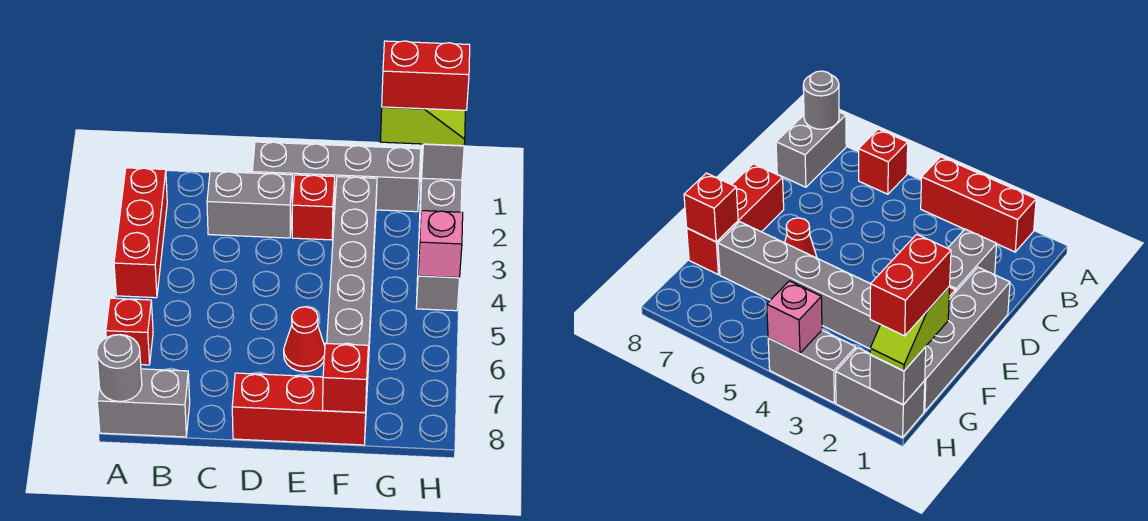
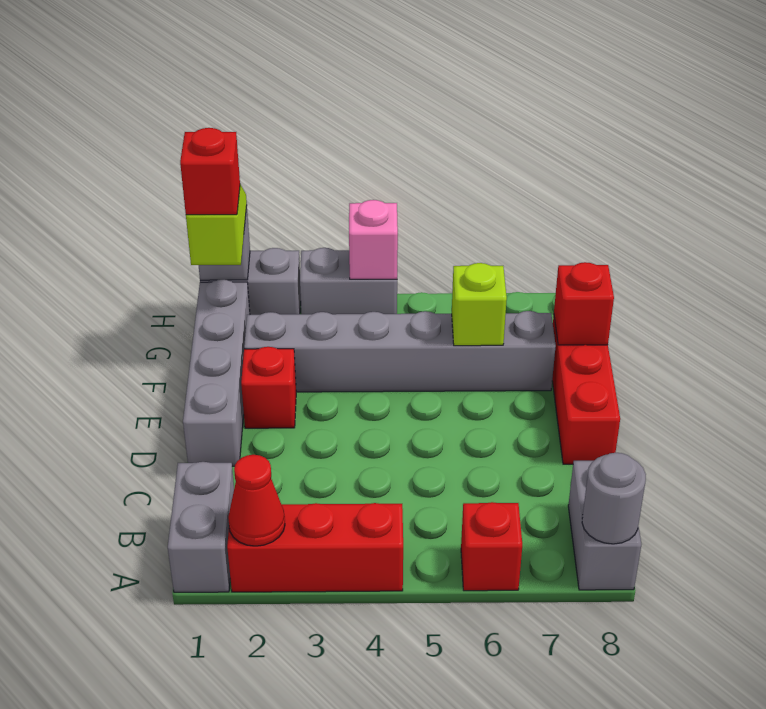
grey 1x2 brick [207,171,292,238] -> grey 1x2 brick moved to [168,462,234,592]
red 1x1 cone [284,307,325,372] -> red 1x1 cone moved to [228,455,285,546]
none -> lime 1x1 brick [452,263,507,346]
red 1x2 brick [382,41,470,110] -> red 1x1 brick [180,128,240,215]

